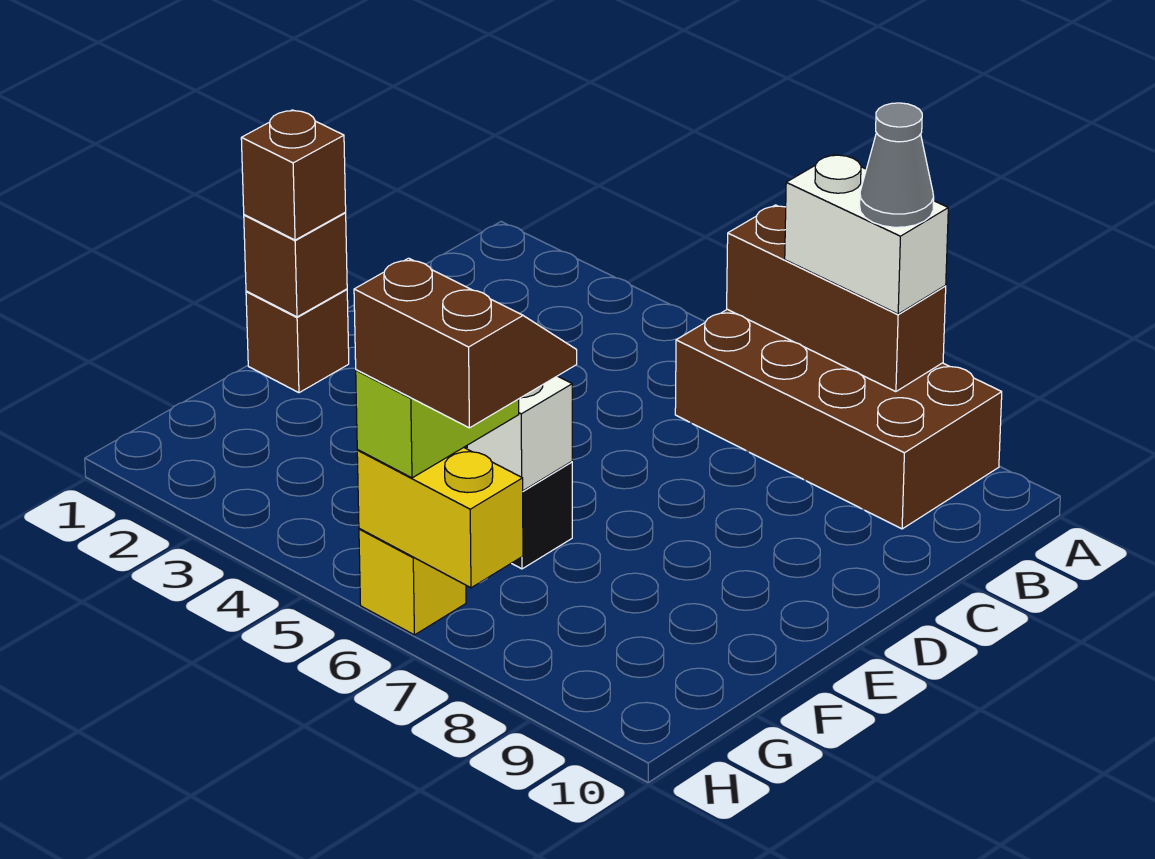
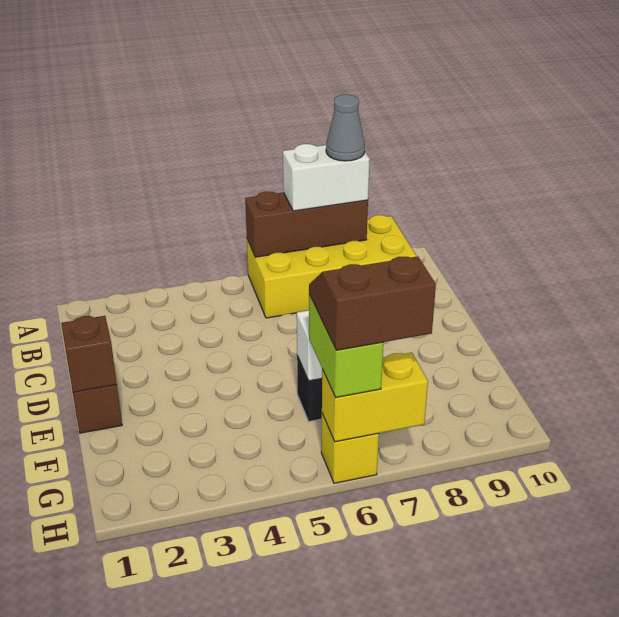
brown 2x4 brick [675,309,1002,529] -> yellow 2x4 brick [247,215,416,318]
brown 1x1 brick [241,110,346,240] -> none

